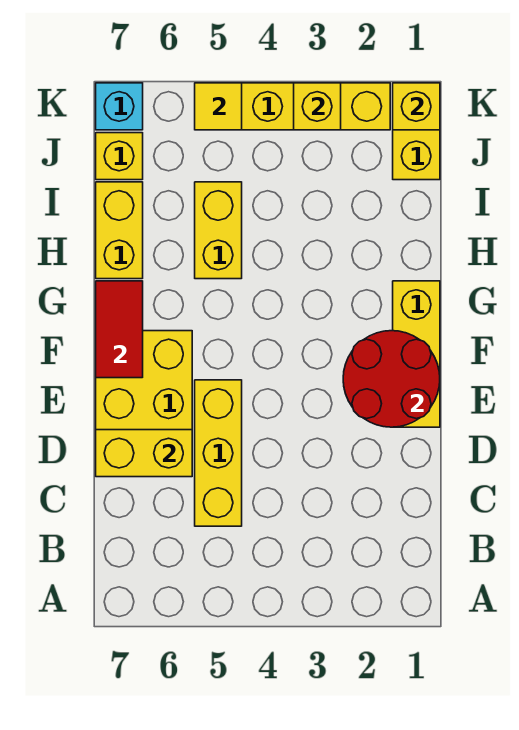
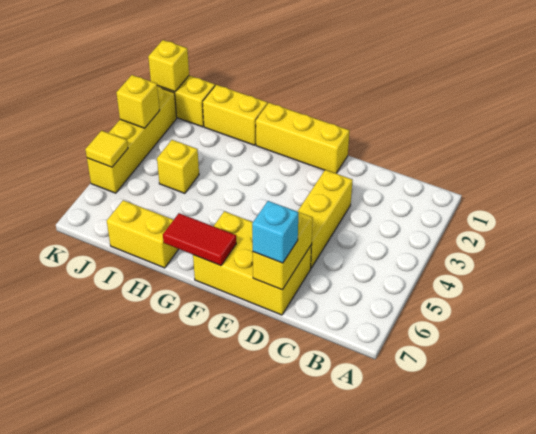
yellow 1x3 brick [195,380,242,526] -> yellow 1x3 brick turned to [297,170,353,268]
red 2x2 round brick [343,331,440,427] -> none
yellow 1x2 brick [195,182,242,279] -> yellow 1x2 brick moved to [203,85,268,145]
yellow 1x1 brick [96,133,143,180] -> yellow 1x1 brick moved to [157,140,199,193]
cyan 1x1 brick [96,83,143,130] -> cyan 1x1 brick moved to [252,201,298,263]

